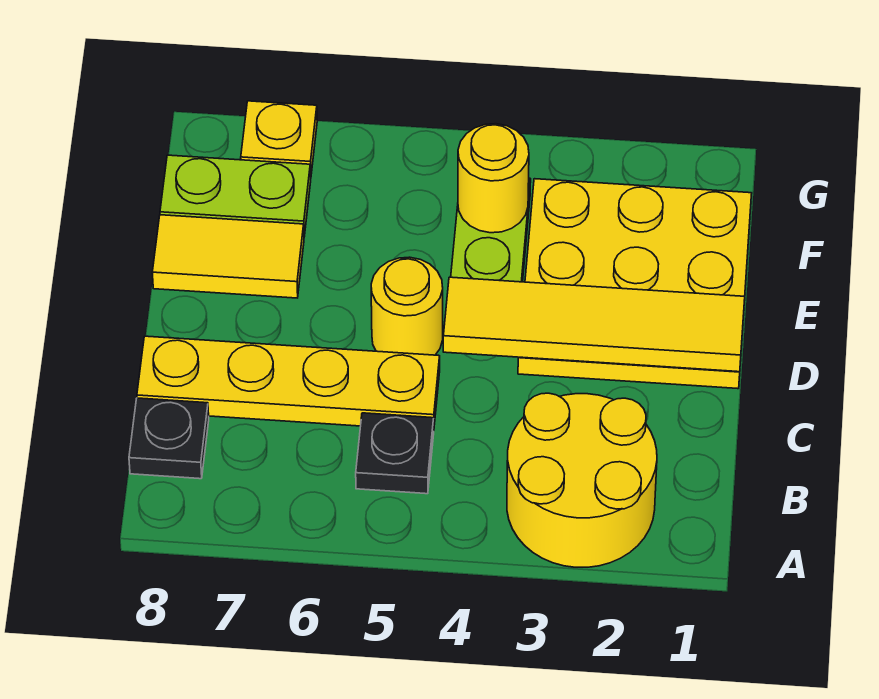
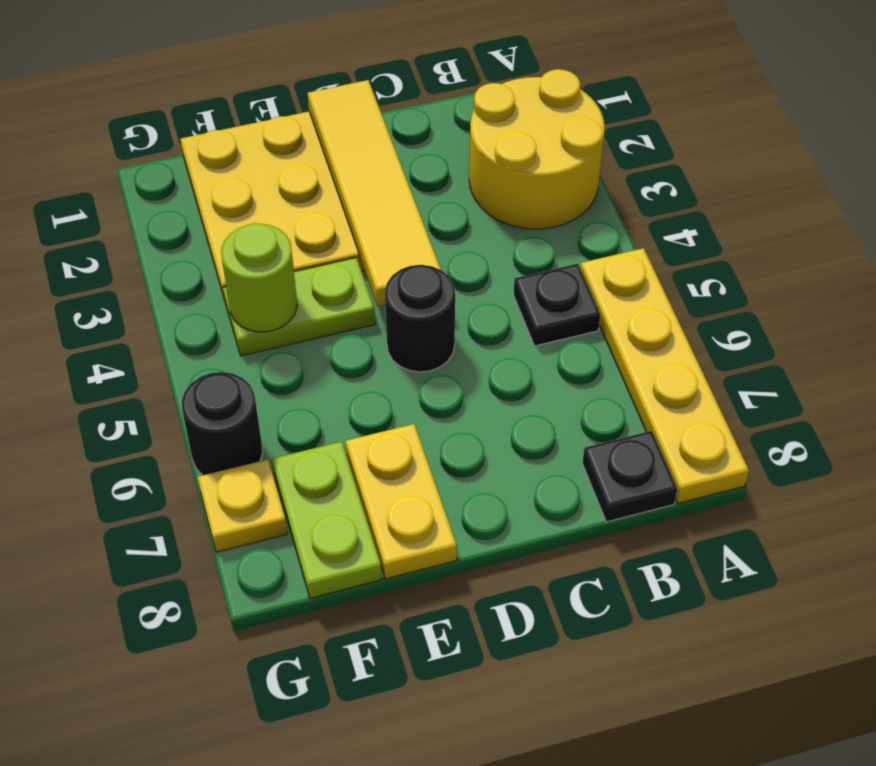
yellow 1x4 plate [137,336,440,426] -> yellow 1x4 plate moved to [581,248,749,503]
yellow 1x1 round brick [371,257,443,355] -> black 1x1 round brick [385,265,455,372]
yellow 1x2 tile [152,215,304,298] -> yellow 1x2 plate [346,424,457,579]
yellow 1x1 round brick [458,124,529,233] -> lime 1x1 round brick [221,223,297,332]
none -> black 1x1 round brick [182,372,263,475]

